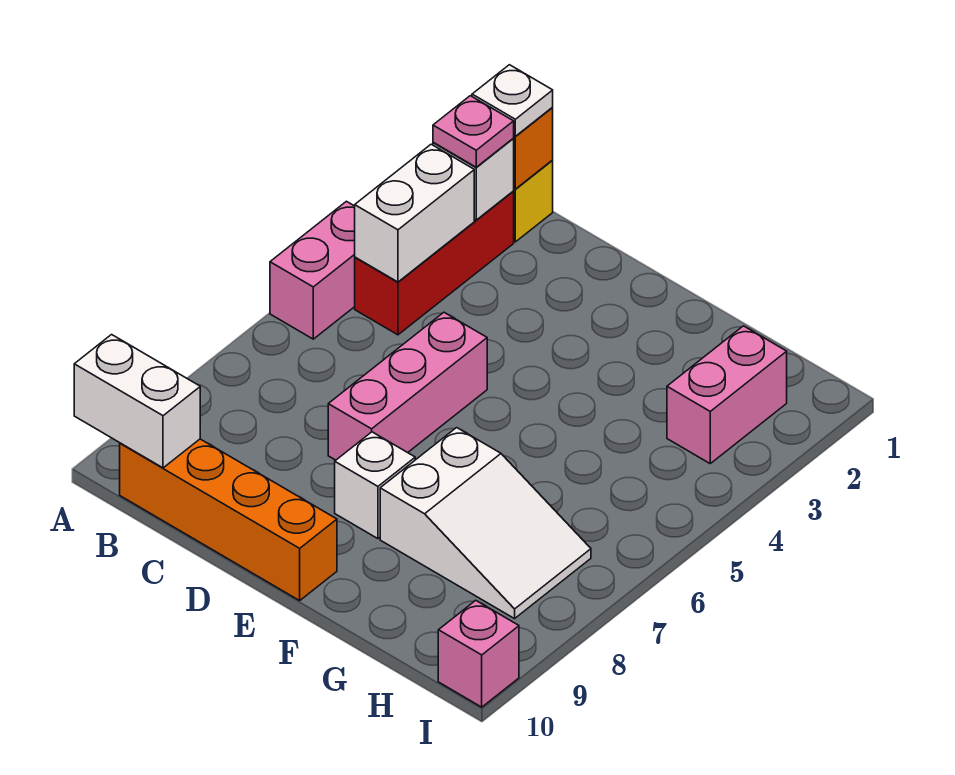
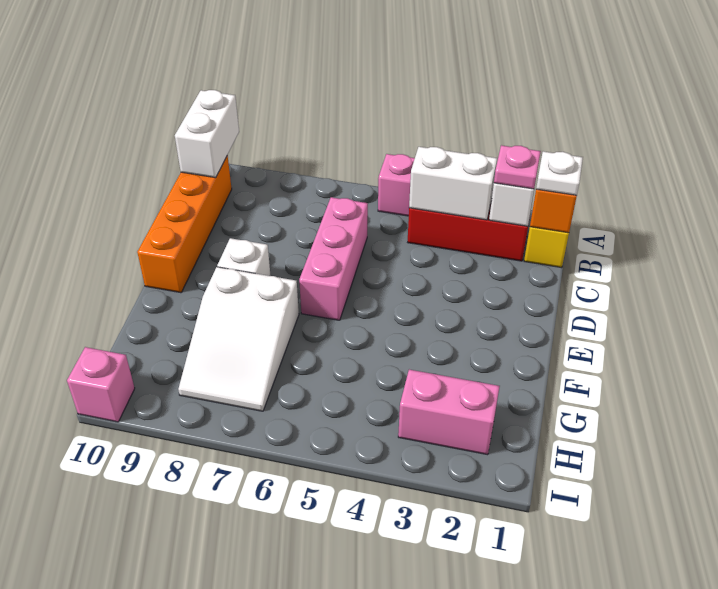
pink 1x3 brick [328,312,487,460] -> pink 1x3 brick turned to [299,197,368,320]

